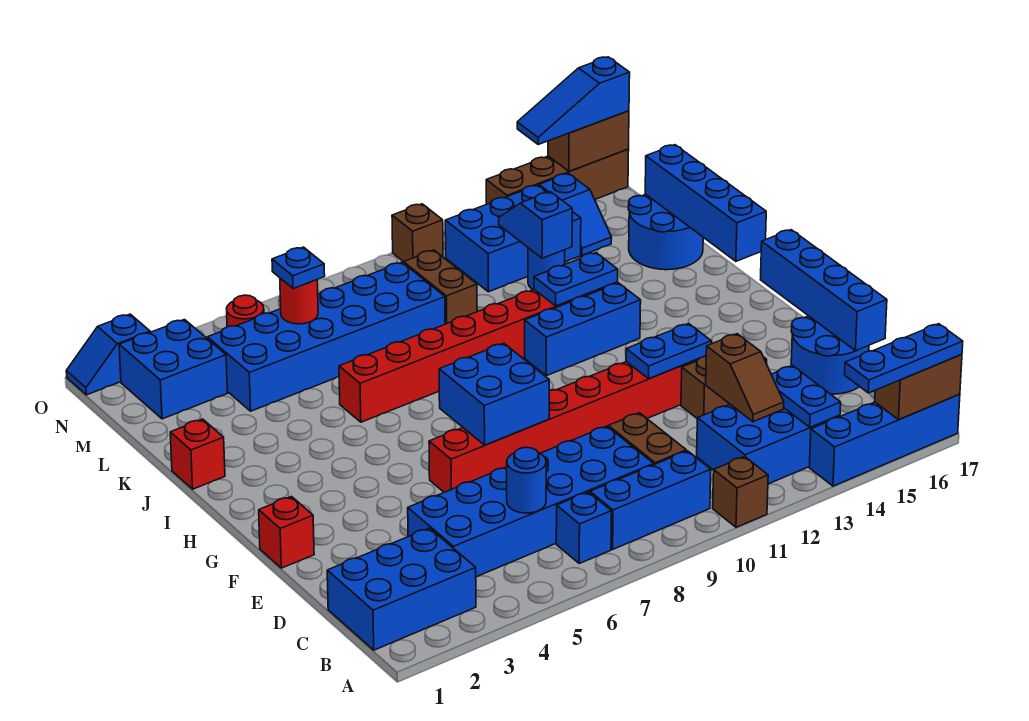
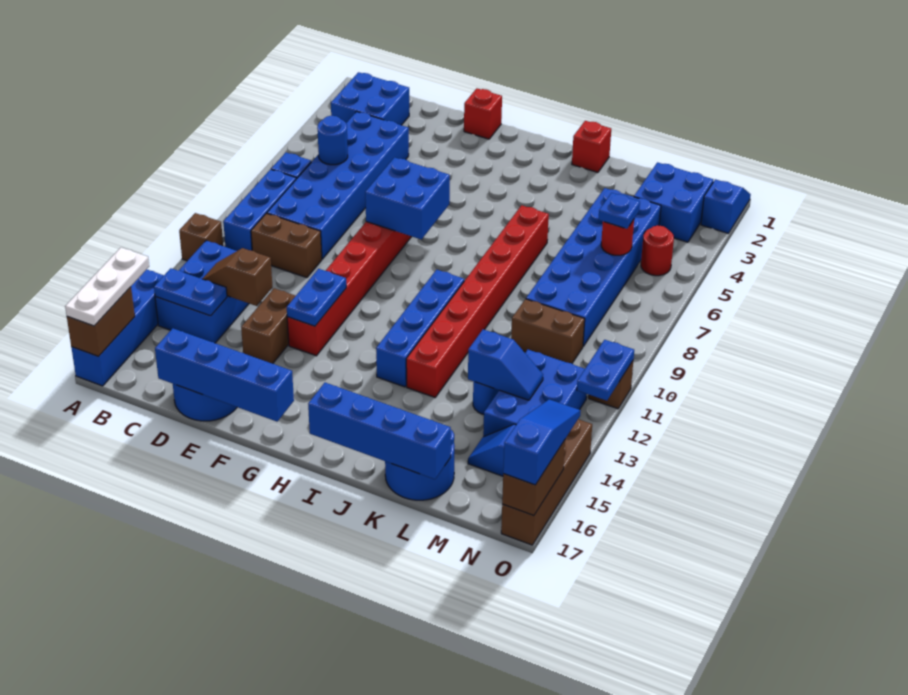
blue 1x3 plate [845,324,963,393] -> white 1x3 plate [65,247,149,326]
blue 2x3 brick [327,528,476,650] -> blue 2x2 brick [331,72,409,125]
blue 1x3 brick [525,283,641,376] -> blue 1x4 brick [376,270,464,387]
blue 1x2 plate [534,253,618,306] -> blue 1x2 plate moved to [577,340,634,401]

